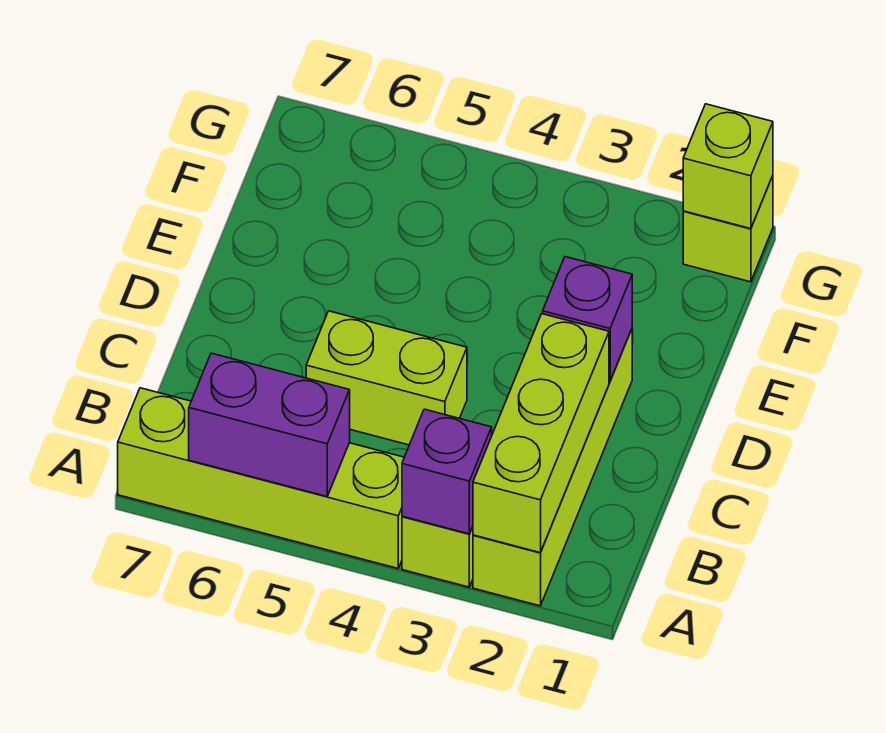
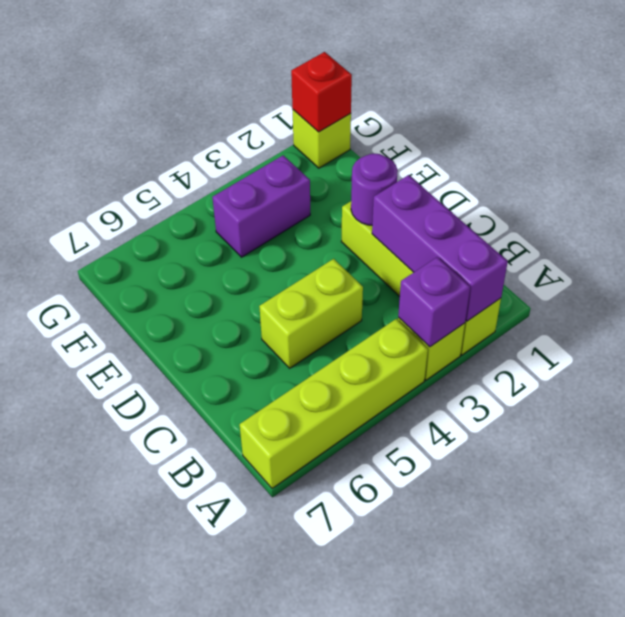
lime 1x3 brick [473,314,609,553] -> purple 1x3 brick [372,175,508,321]
purple 1x2 brick [189,353,350,496] -> purple 1x2 brick moved to [212,155,310,257]
purple 1x1 brick [543,257,632,381] -> purple 1x1 round brick [351,154,398,225]
lime 1x1 brick [683,104,773,229] -> red 1x1 brick [291,52,352,132]

